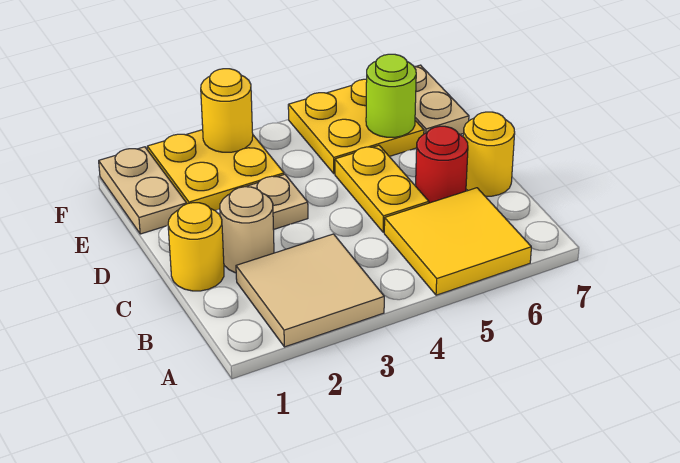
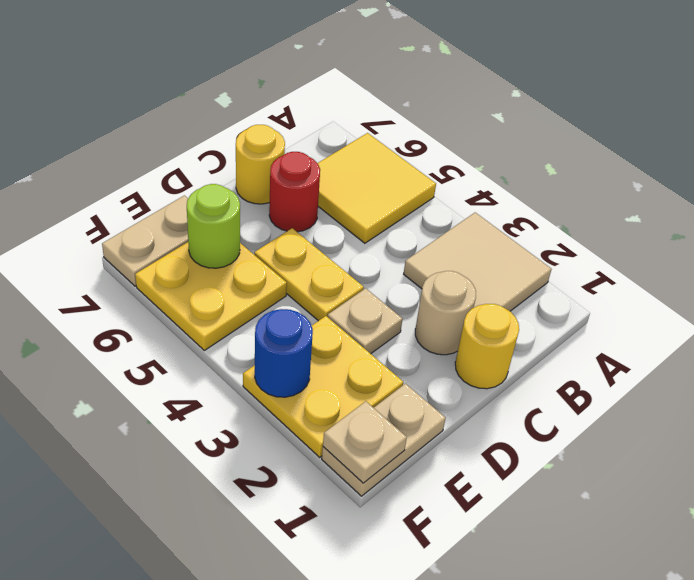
yellow 1x2 plate [335,145,429,232] -> yellow 1x2 plate turned to [254,228,364,321]
none -> tan 1x1 plate [323,401,407,483]
yellow 1x1 round brick [201,69,253,152] -> blue 1x1 round brick [255,309,313,397]

